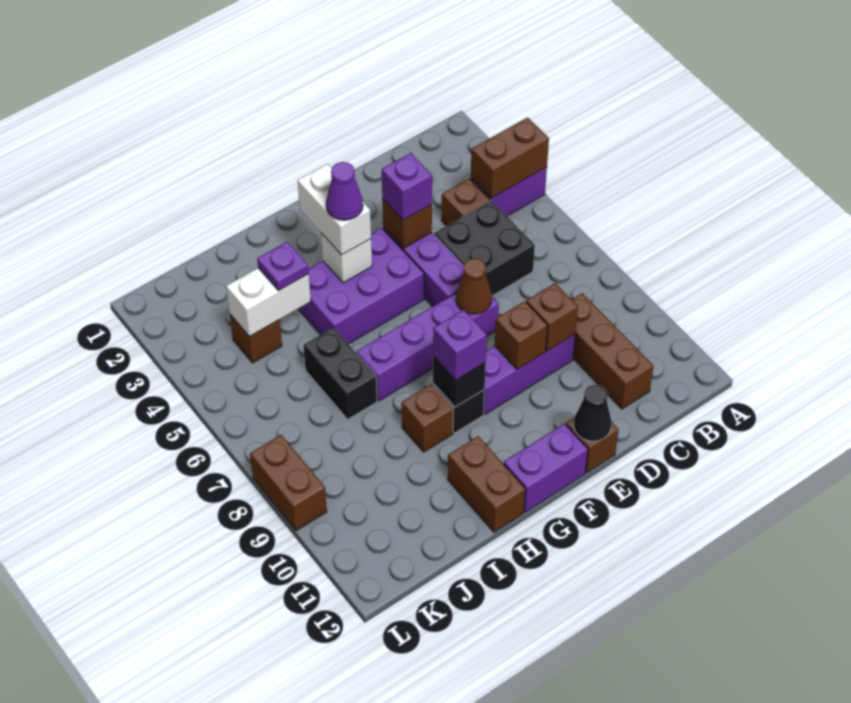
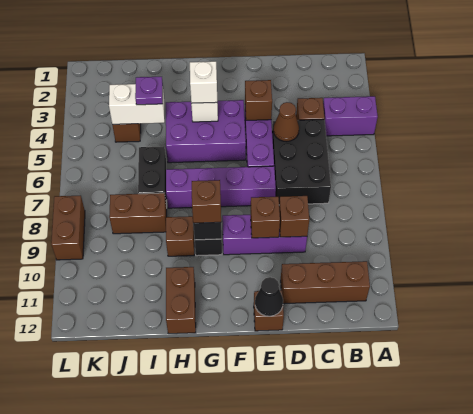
brown 1x2 brick [471,117,549,198] -> brown 1x2 brick moved to [109,193,167,234]
black 2x2 brick [434,201,535,296] -> black 2x3 brick [272,119,331,204]
brown 1x3 brick [572,293,654,409] -> brown 1x3 brick turned to [281,261,370,304]
purple 1x1 brick [382,153,432,220] -> none
brown 1x1 cone [456,258,492,314] -> brown 1x1 cone moved to [273,102,299,142]
purple 1x2 brick [504,424,588,512] -> none
white 1x2 brick [298,164,371,255] -> white 1x1 brick [190,61,217,103]
purple 1x1 cone [326,162,363,220] -> none
purple 1x1 brick [433,310,487,380] -> brown 1x1 brick [192,180,221,223]

